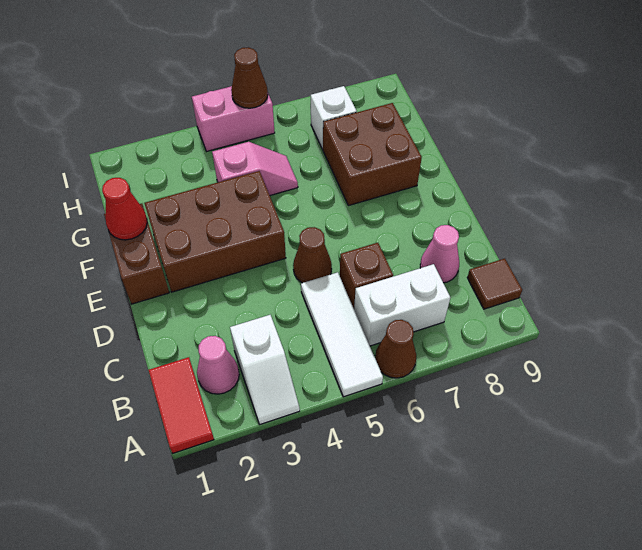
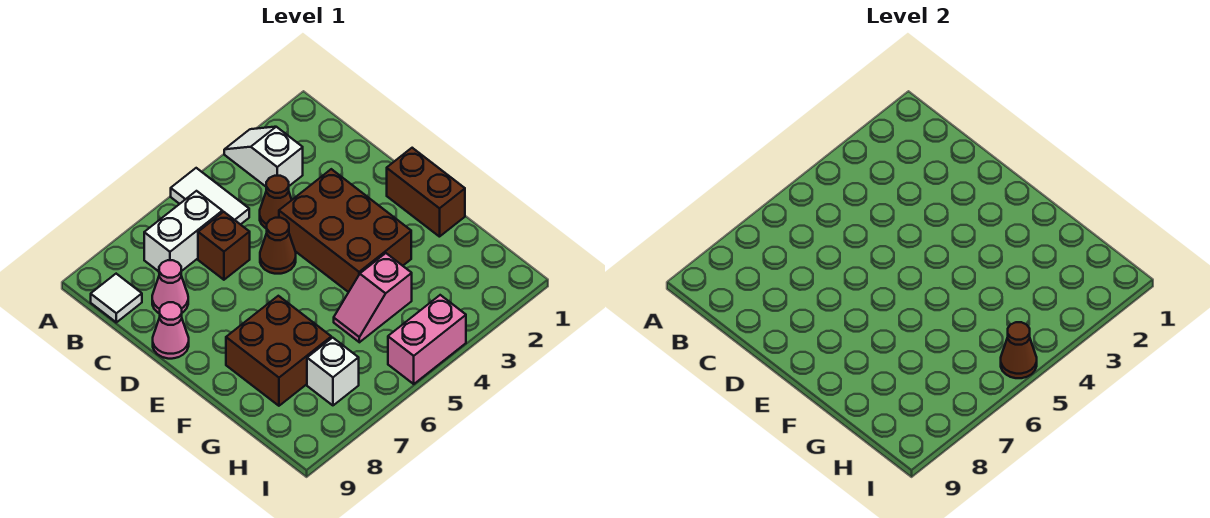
red 1x2 tile [149,357,214,453] -> none
white 1x3 tile [301,272,383,397] -> white 1x2 tile [171,168,249,225]
brown 1x1 cone [375,320,416,378] -> brown 1x1 cone moved to [260,176,292,229]
pink 1x1 cone [197,336,239,394] -> pink 1x1 cone moved to [153,302,189,359]
brown 1x1 tile [467,258,522,309] -> white 1x1 tile [91,274,142,322]
brown 2x3 brick [144,171,286,292] -> brown 2x3 brick turned to [279,169,411,292]
red 1x1 cone [102,178,147,240] -> none

